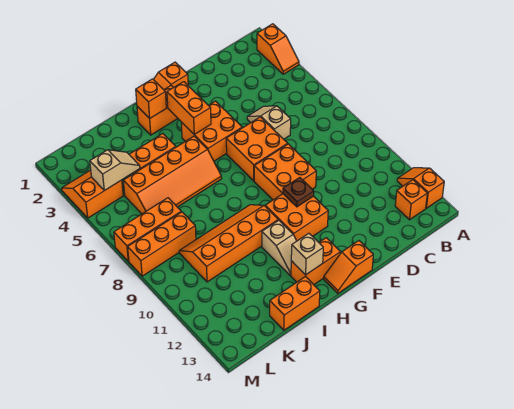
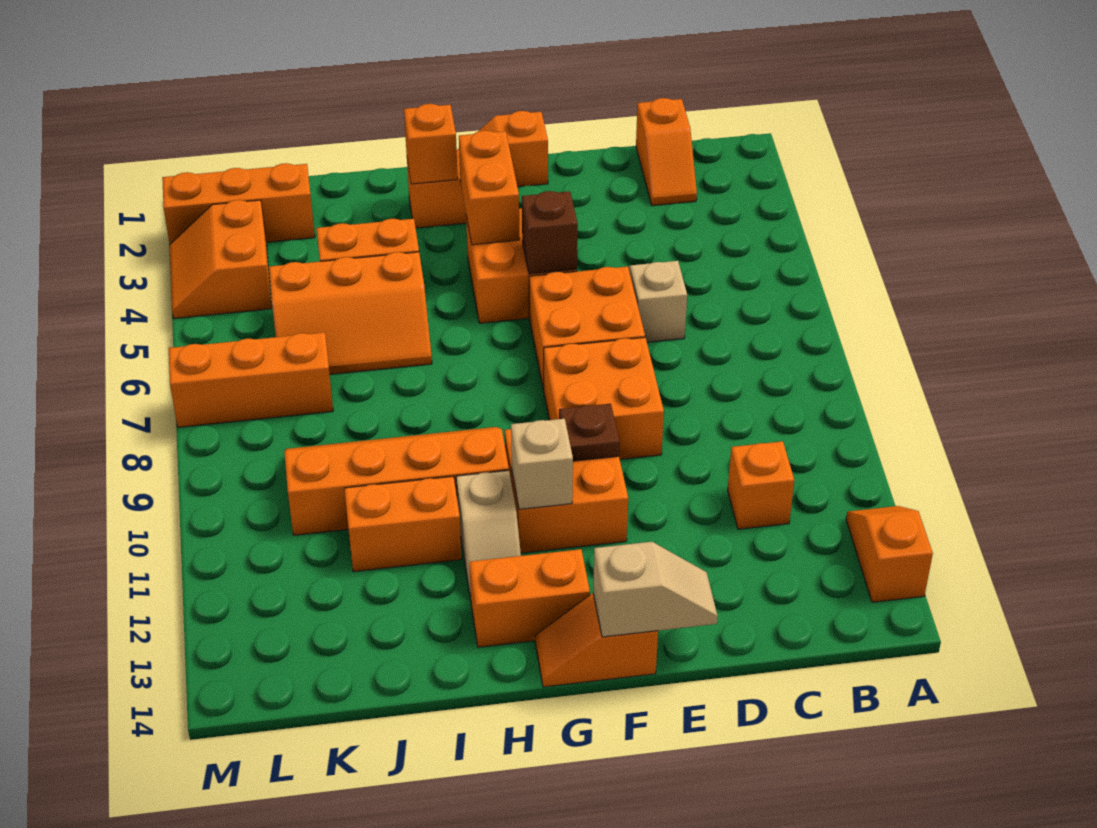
orange 1x2 slope [257,24,299,74] -> orange 1x2 slope moved to [636,98,697,206]
orange 1x1 brick [395,180,427,220] -> orange 1x1 brick moved to [728,441,794,529]
none -> brown 1x1 brick [522,191,578,274]
orange 2x4 slope [123,136,222,214] -> orange 2x3 slope [269,252,432,374]
tan 1x1 brick [291,233,323,275] -> tan 1x1 brick moved to [511,419,573,509]
orange 1x2 brick [270,276,320,330] -> orange 1x2 brick moved to [344,476,462,572]
tan 1x2 slope [90,150,140,191] -> tan 1x2 slope moved to [593,542,718,637]
orange 1x3 brick [128,212,196,276] -> orange 1x3 brick moved to [162,163,315,244]
orange 2x2 slope [62,170,123,218] -> orange 2x2 slope turned to [170,200,272,318]

